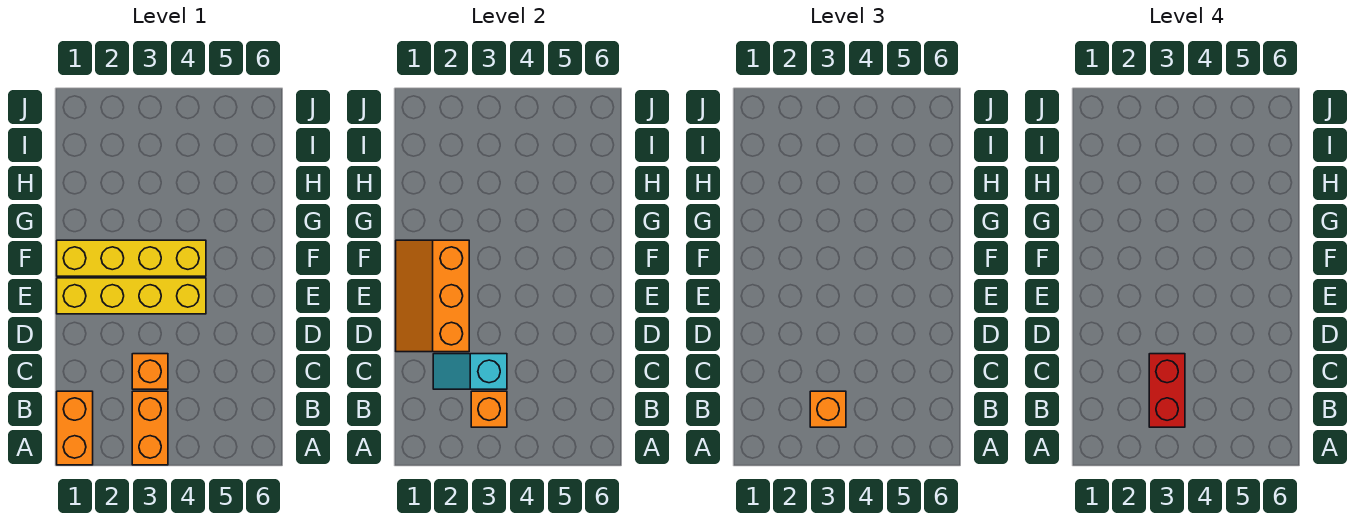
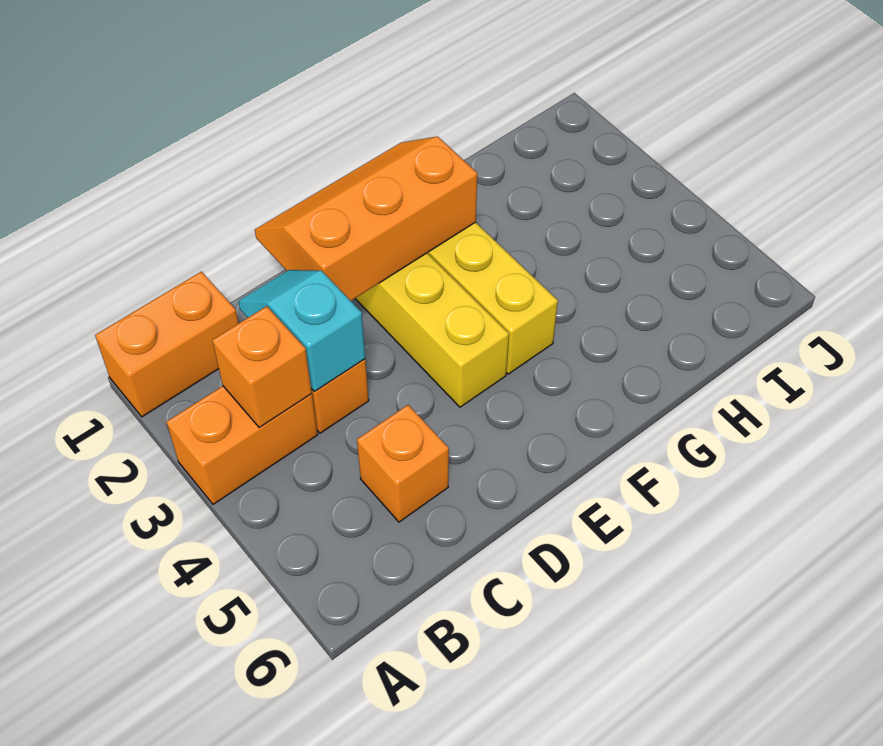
orange 1x1 brick [810,391,846,427] -> orange 1x1 brick moved to [357,405,449,522]
red 1x2 brick [1149,354,1185,427] -> none

